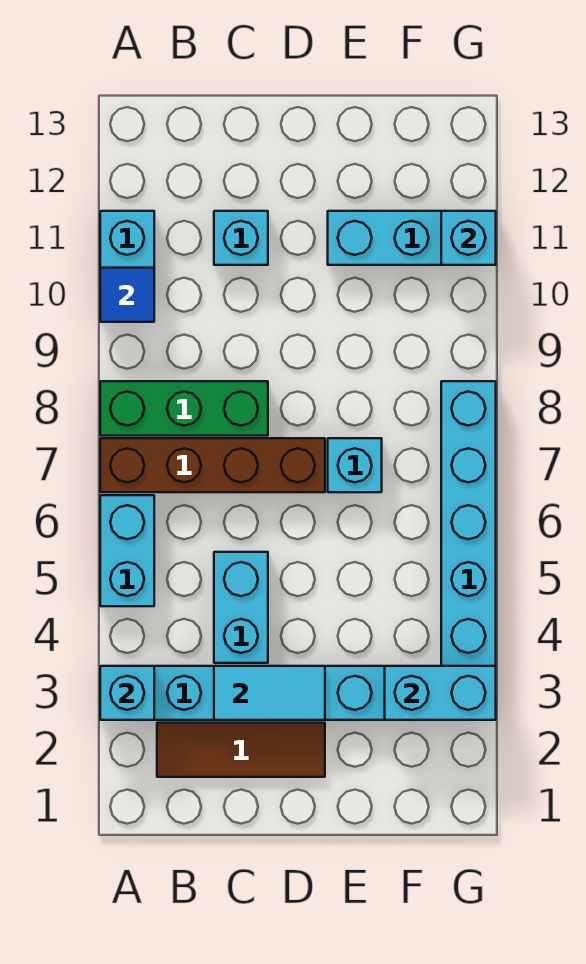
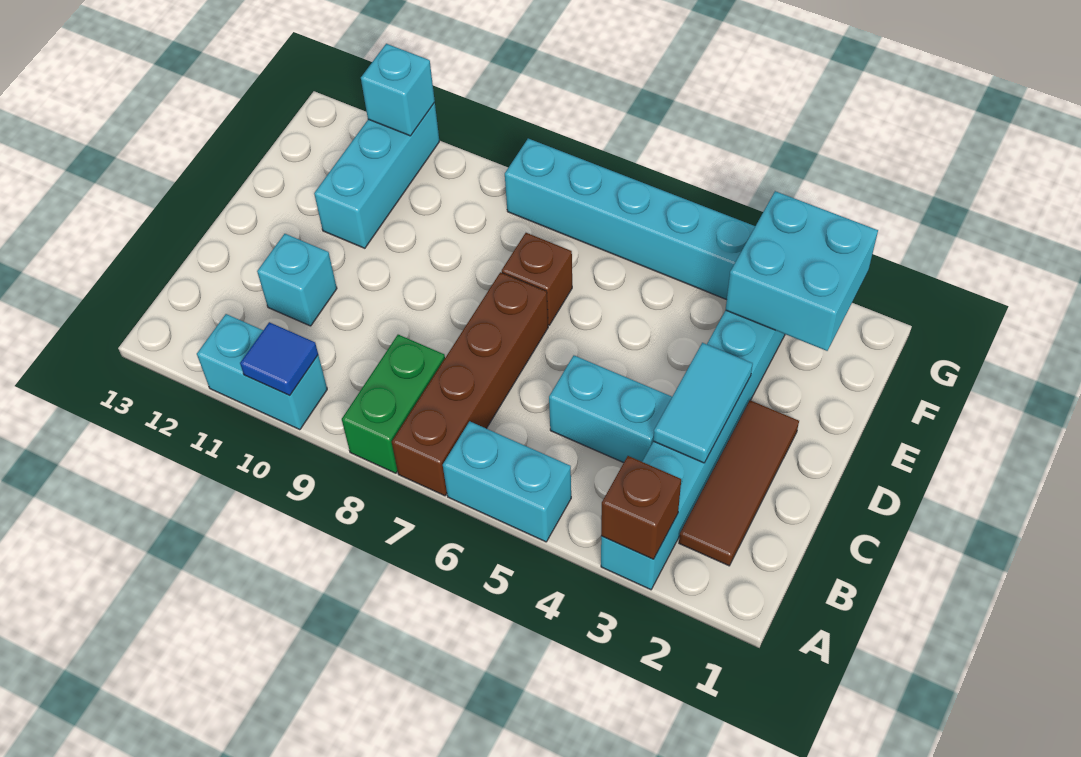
cyan 1x1 brick [100,666,154,720] -> brown 1x1 brick [601,456,681,559]
green 1x3 brick [100,381,268,436] -> green 1x2 brick [342,335,445,473]
cyan 1x1 brick [328,438,382,492] -> brown 1x1 brick [502,233,572,325]
cyan 1x2 brick [385,666,496,720] -> cyan 2x2 brick [726,191,878,351]

